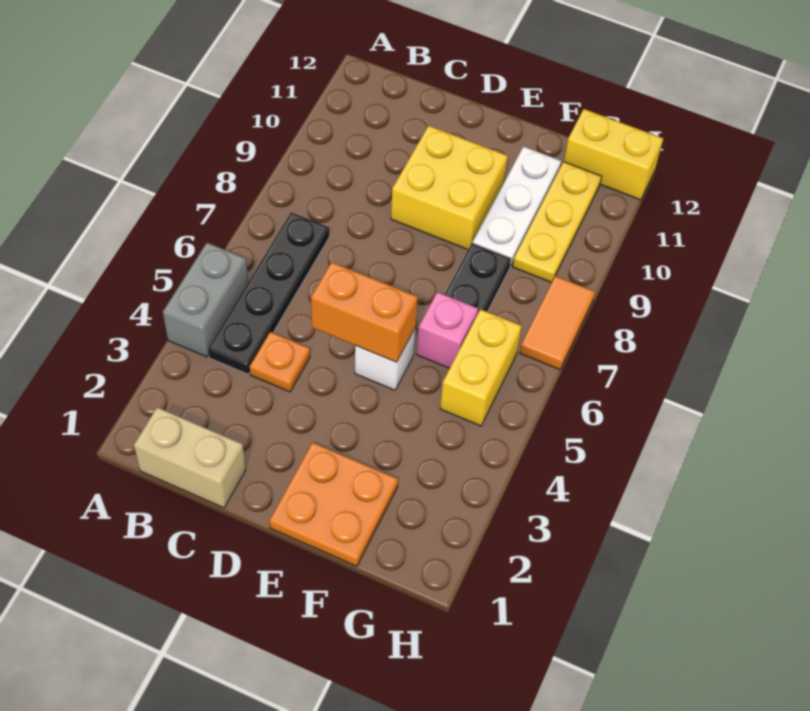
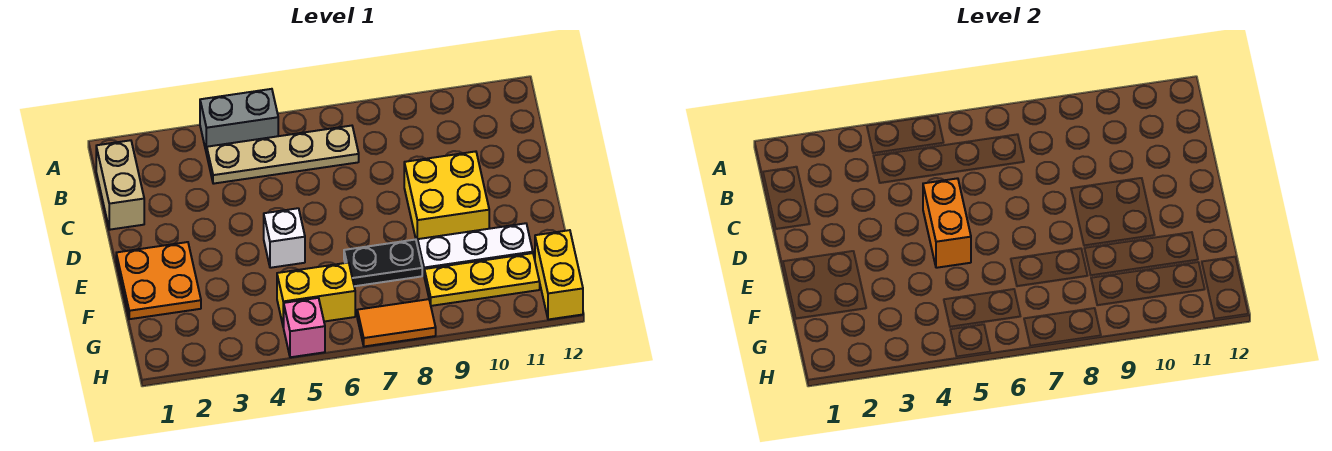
black 1x4 plate [208,212,329,374] -> tan 1x4 plate [207,126,359,184]
orange 1x1 plate [250,332,310,392] -> none
pink 1x1 brick [417,292,478,368] -> pink 1x1 brick moved to [284,298,325,357]

